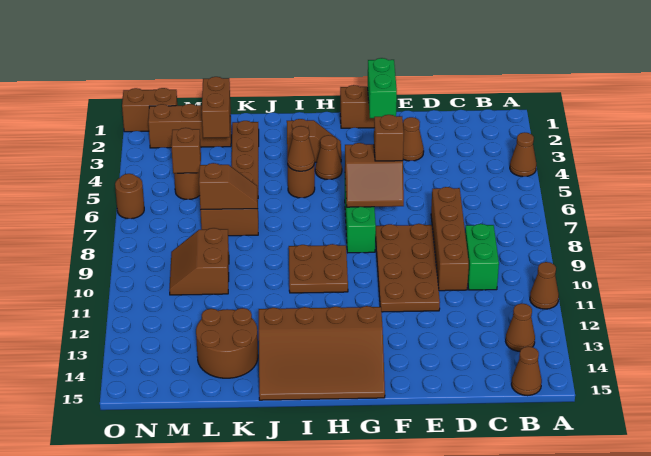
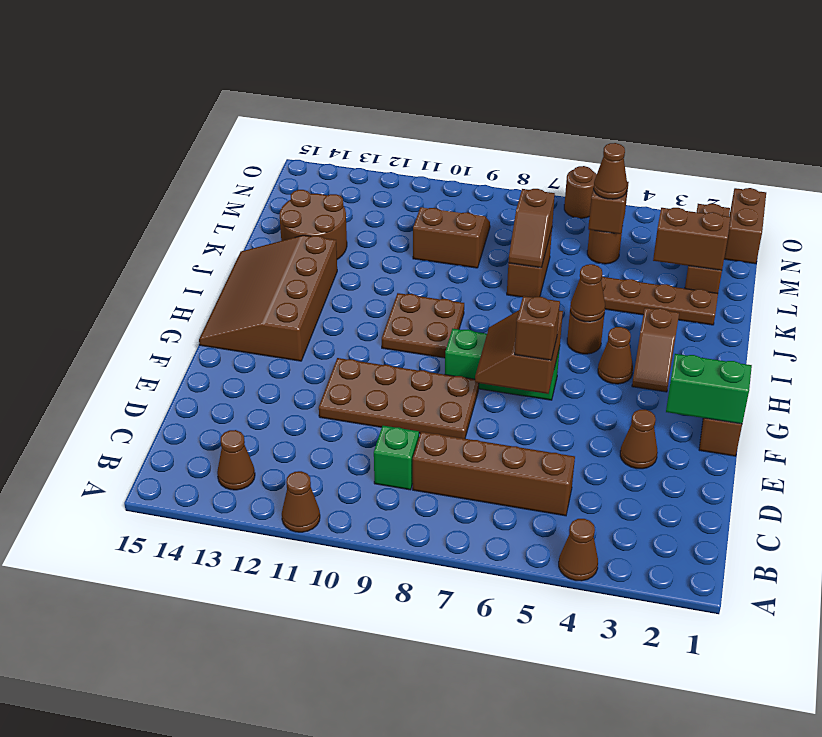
brown 1x1 cone [511,346,542,396] -> brown 1x1 cone moved to [594,143,627,199]
green 1x2 brick [465,224,499,290] -> green 1x1 brick [374,426,419,490]
brown 1x4 brick [431,187,469,291] -> brown 1x4 brick moved to [413,432,575,516]

